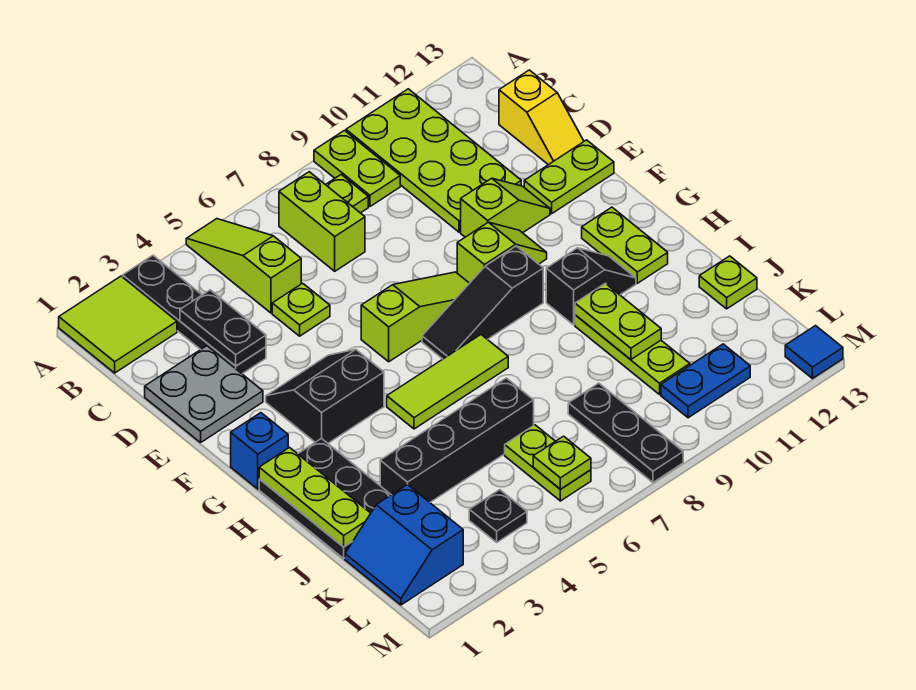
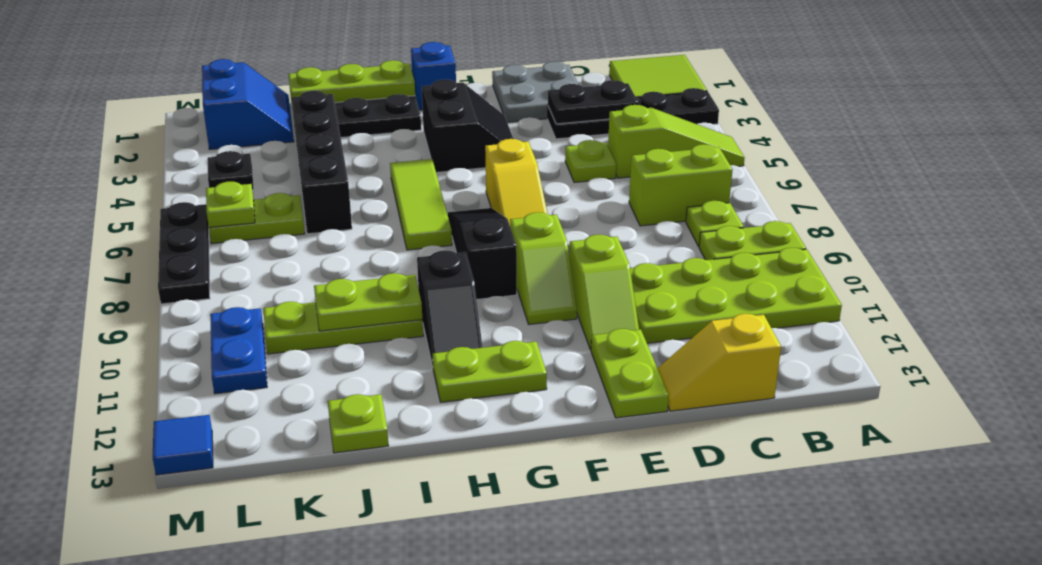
lime 1x3 slope [361,272,469,362] -> yellow 1x3 slope [485,139,548,225]
blue 2x2 slope [345,484,463,605] -> blue 2x2 slope turned to [202,59,294,149]
black 1x3 plate [568,383,683,482] -> black 1x3 plate turned to [158,202,210,304]

